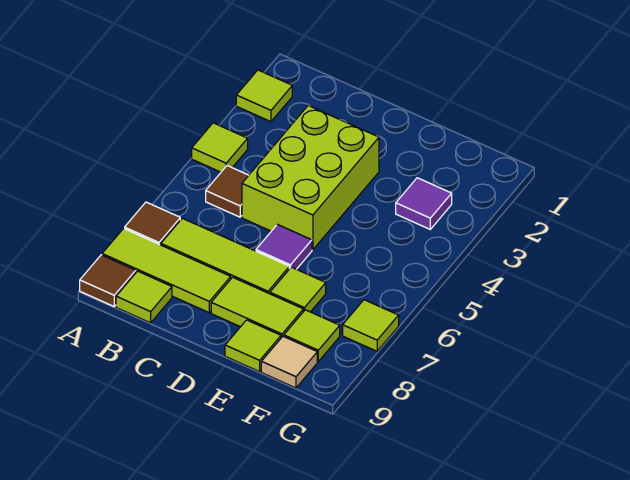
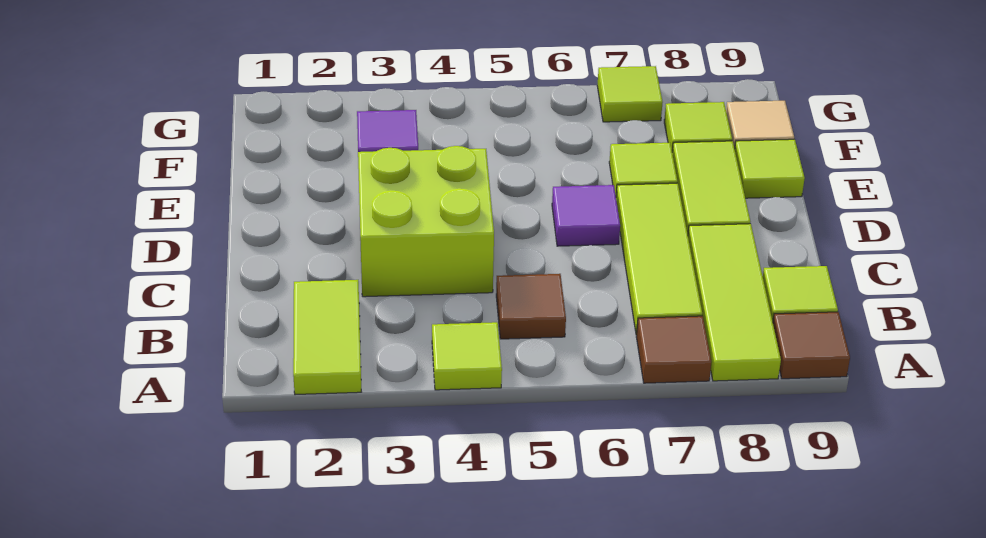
lime 1x1 tile [236,70,292,122] -> lime 1x2 tile [293,280,361,395]
lime 2x3 brick [242,106,379,250] -> lime 2x2 brick [358,146,494,297]

